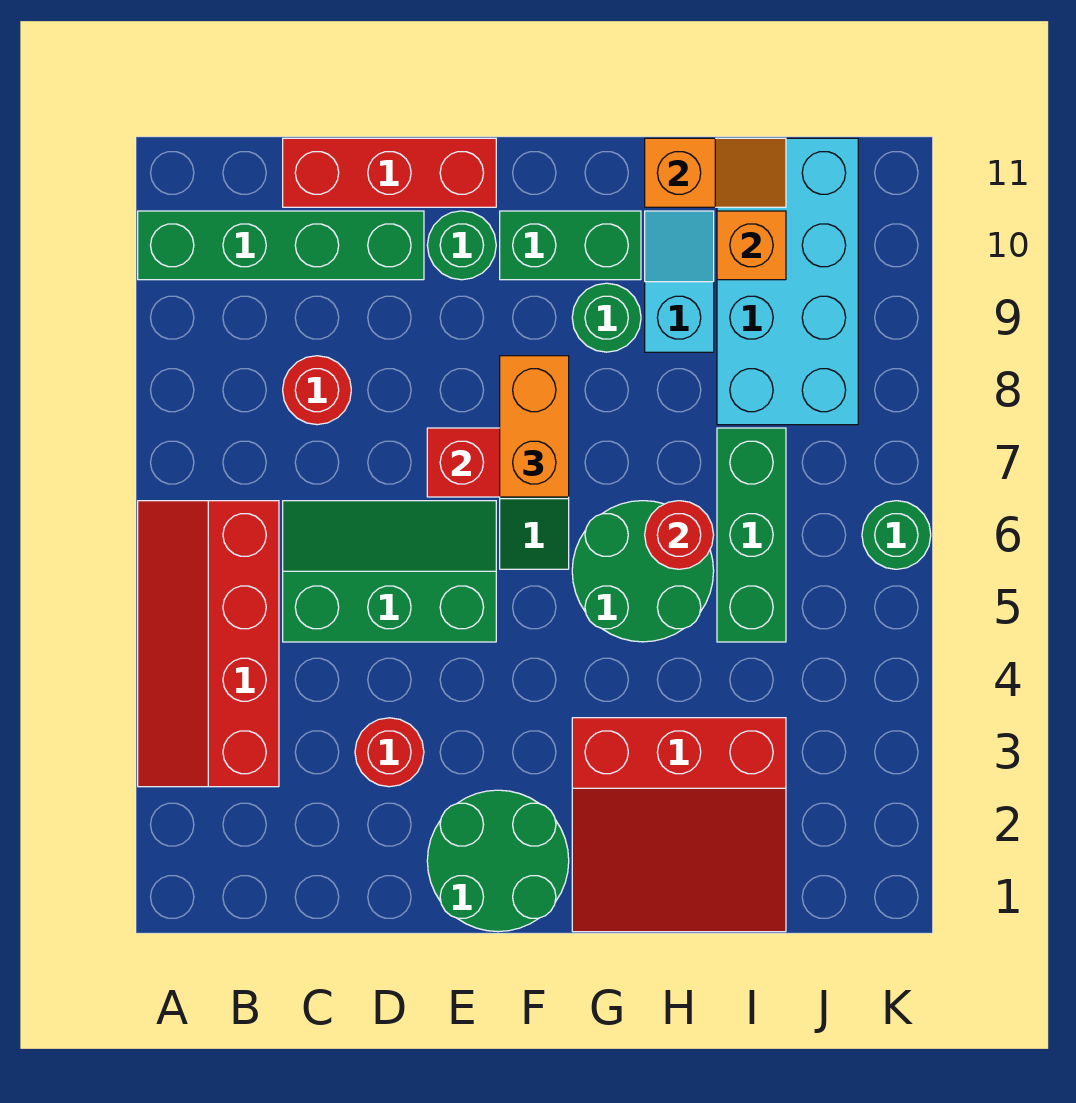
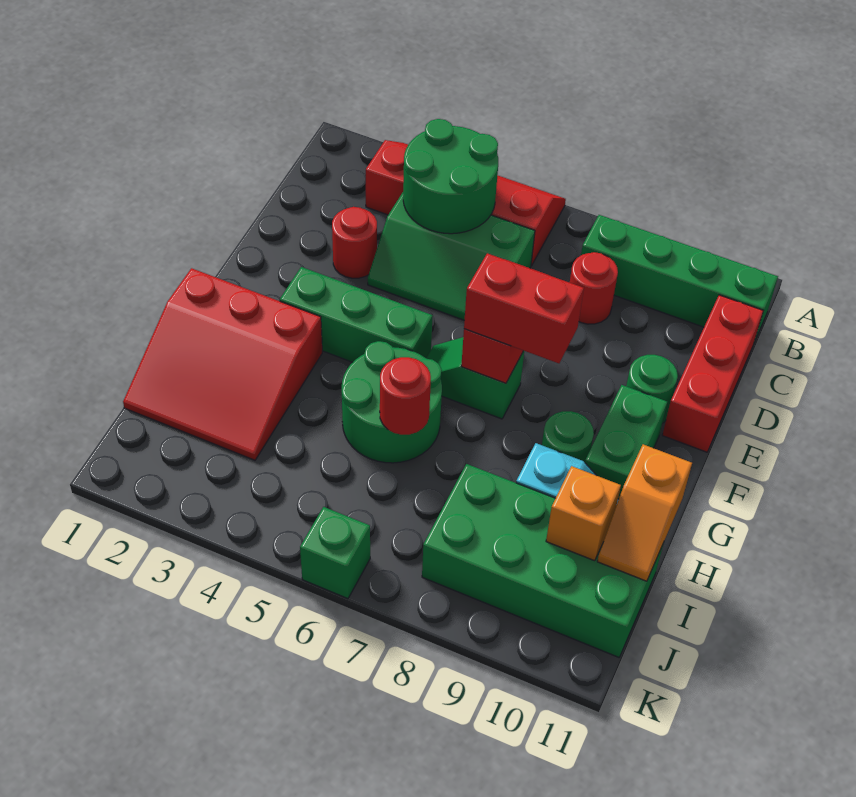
green 1x4 brick [138,211,424,280] -> green 1x4 brick turned to [581,215,778,345]
green 2x3 slope [283,501,496,642] -> green 2x3 slope turned to [368,193,535,320]
green 2x2 round brick [427,790,569,932] -> green 2x2 round brick moved to [403,119,498,234]
orange 1x2 brick [500,356,569,497] -> red 1x2 brick [464,253,584,363]
red 3x3 slope [572,718,786,932] -> red 3x3 slope turned to [123,268,322,460]
green 1x3 brick [717,428,786,642] -> green 1x3 brick moved to [280,267,433,362]
cyan 2x4 brick [717,138,858,425] -> green 2x4 brick [422,464,664,657]
green 1x1 round brick [862,501,931,569] -> green 1x1 brick [300,507,370,599]

